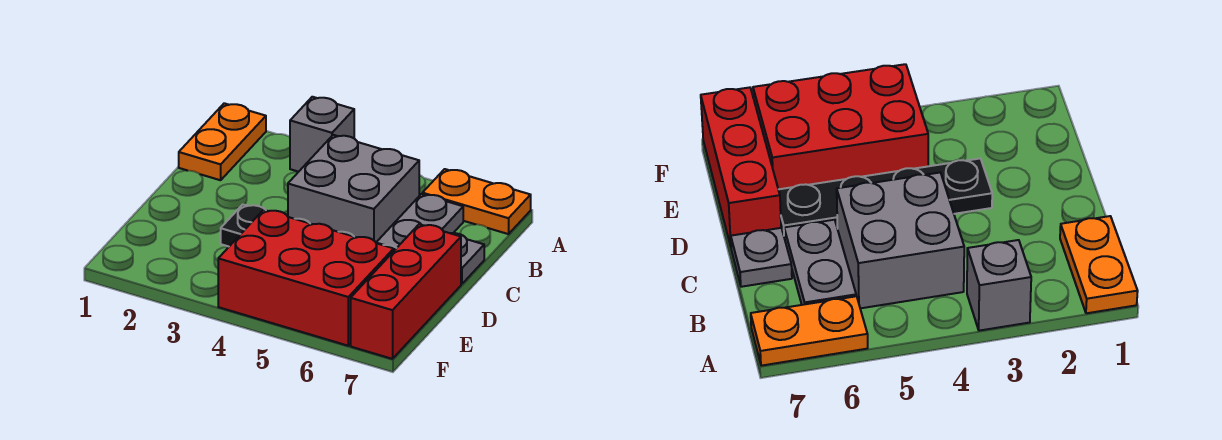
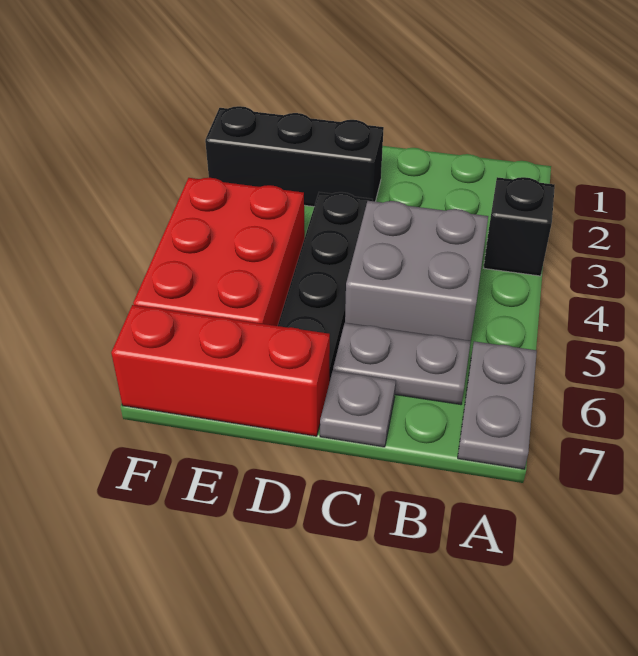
orange 1x2 plate [179,103,266,180] -> none
grey 1x1 brick [290,97,354,172] -> black 1x1 brick [484,177,555,276]
orange 1x2 plate [422,169,531,234] -> grey 1x2 plate [458,341,537,469]
none -> black 1x3 brick [205,106,384,207]

